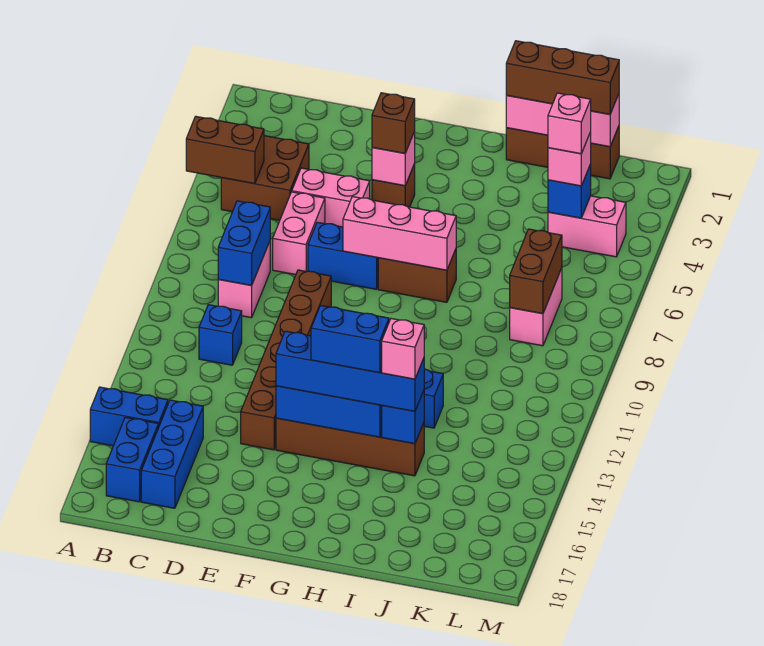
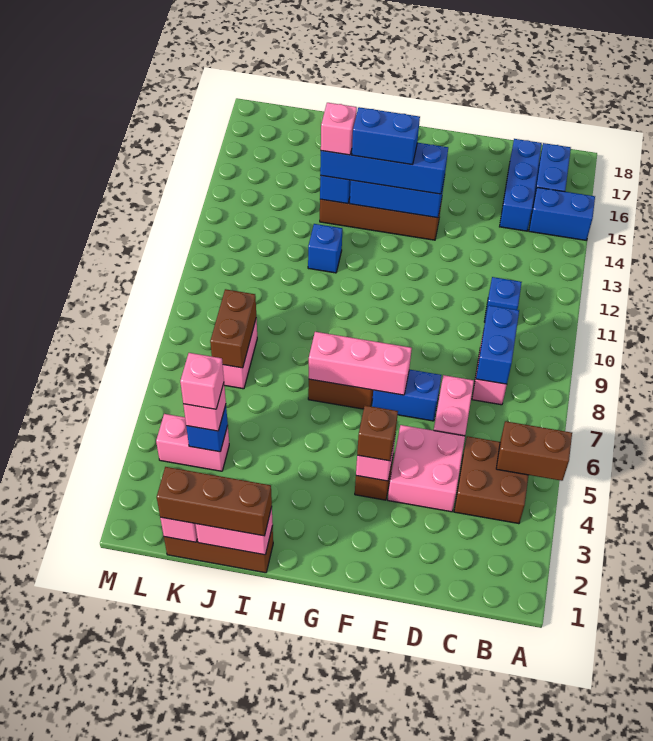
pink 1x2 brick [292,168,370,227] -> pink 2x2 brick [388,425,465,512]
brown 1x6 brick [241,270,331,450] -> none

